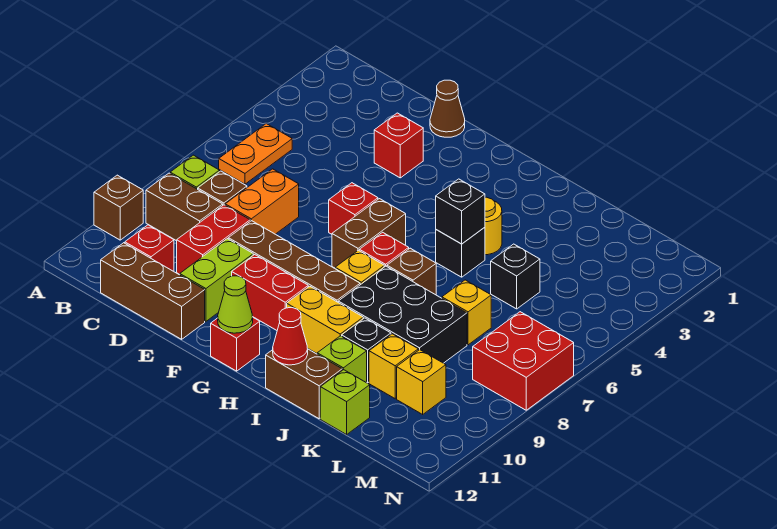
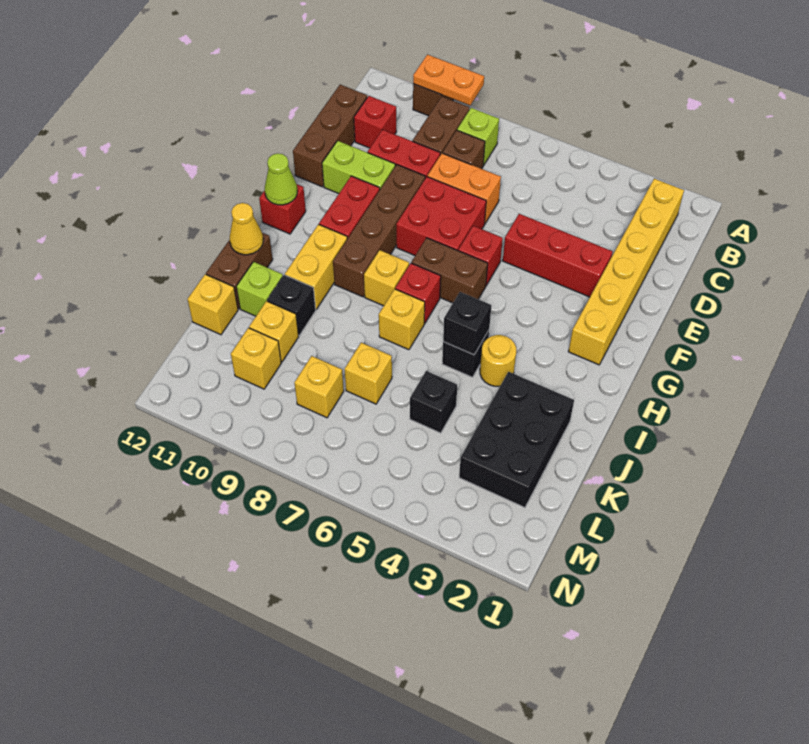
none -> yellow 1x6 brick [569,179,684,365]
orange 1x2 plate [219,124,292,184] -> orange 1x2 plate moved to [413,55,484,105]
brown 1x1 cone [430,80,465,137] -> none
red 1x1 brick [374,113,423,178] -> red 1x3 brick [503,214,613,297]
brown 1x1 brick [387,248,436,295] -> yellow 1x1 brick [379,289,425,350]
black 2x3 brick [338,266,467,363] -> black 2x3 brick moved to [459,372,574,508]
red 1x1 cone [273,308,308,365] -> yellow 1x1 cone [230,203,263,255]
lime 1x1 brick [320,370,370,434] -> yellow 1x1 brick [187,274,238,335]
none -> yellow 1x1 brick [294,356,344,418]
red 2x2 brick [473,312,574,410] -> red 2x2 brick moved to [396,177,486,255]

